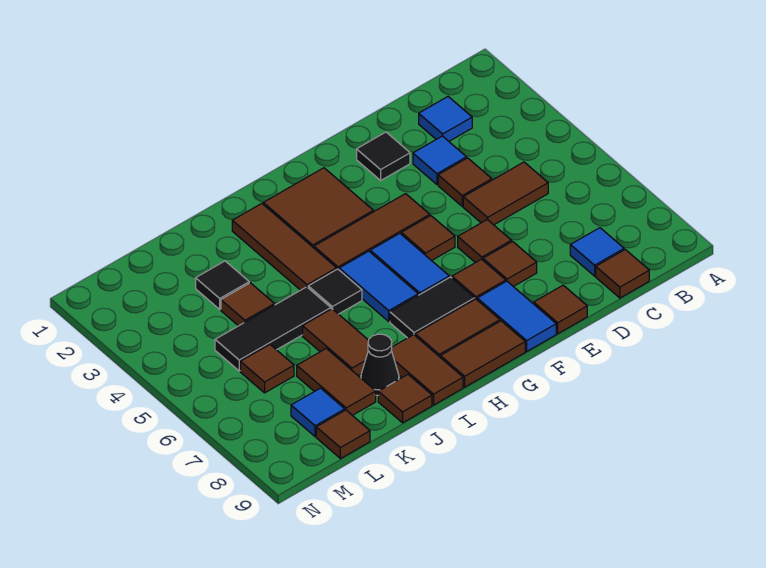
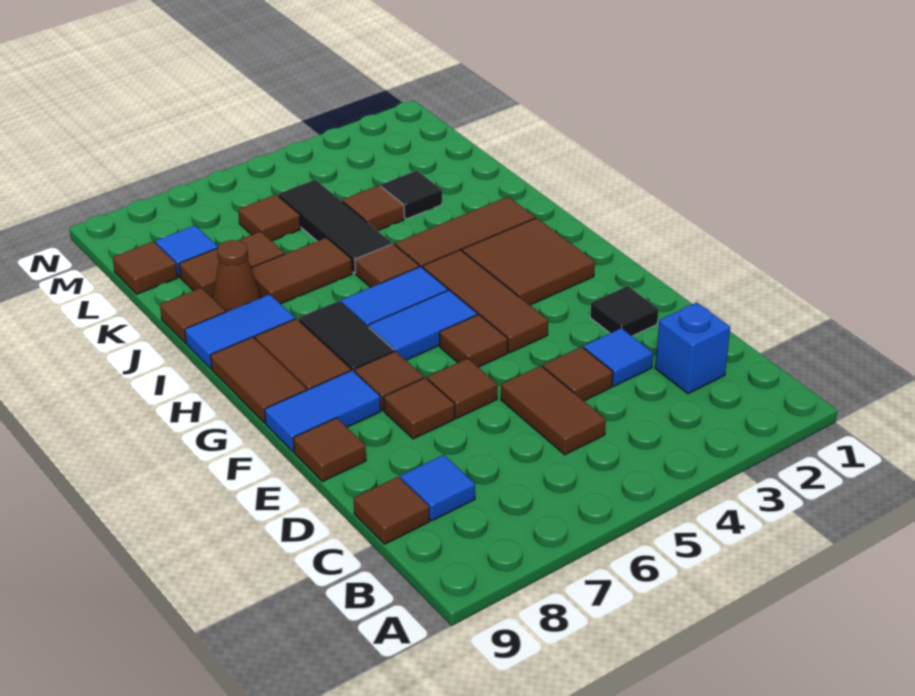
blue 1x1 tile [419,97,472,141] -> blue 1x1 brick [655,302,730,394]
black 1x1 tile [308,269,362,314] -> brown 1x1 tile [355,244,419,287]
brown 1x2 tile [391,335,463,405] -> blue 1x2 tile [185,294,295,369]
black 1x1 cone [361,334,399,395] -> brown 1x1 cone [213,240,260,312]

